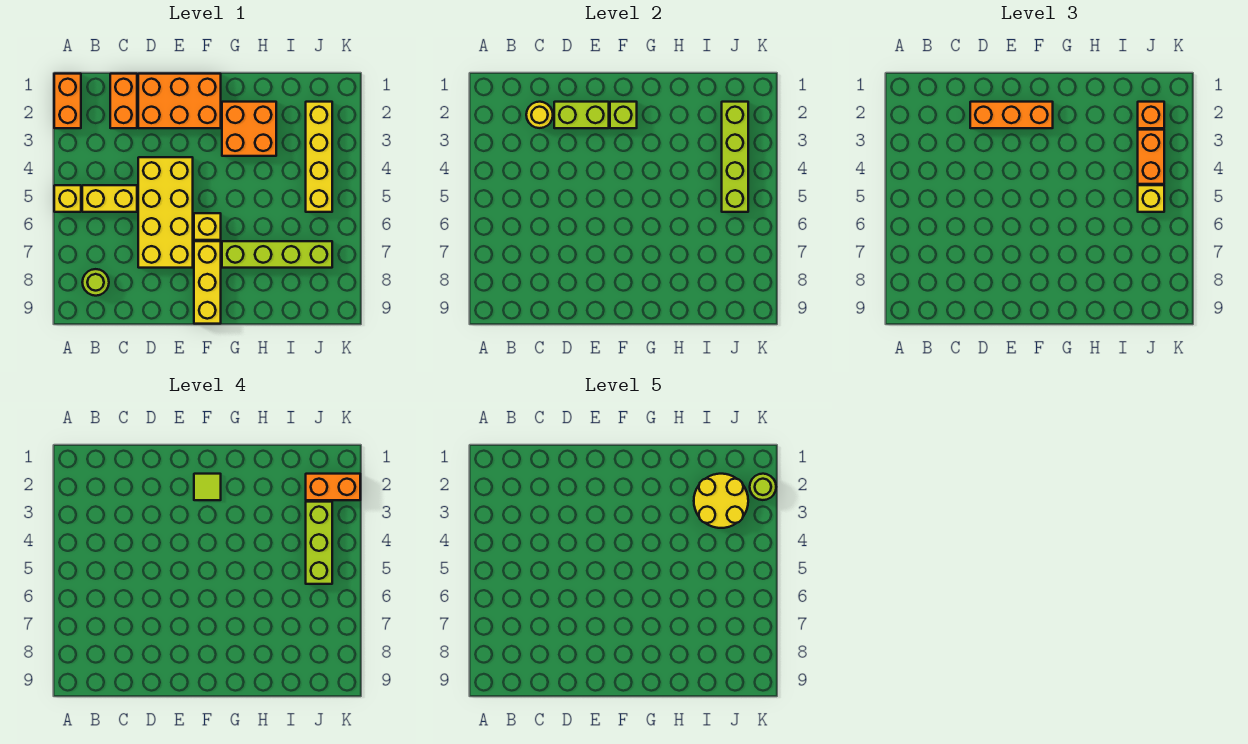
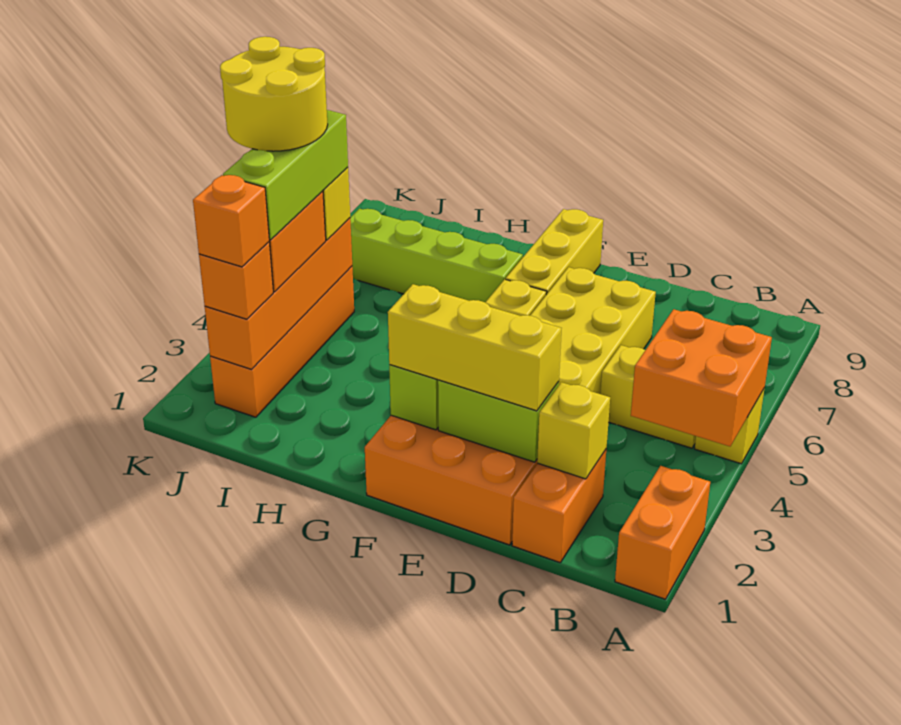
lime 1x1 round brick [82,269,109,296] -> none
yellow 1x1 round brick [526,102,553,128] -> yellow 1x1 brick [537,382,610,479]
orange 1x3 brick [970,102,1053,128] -> yellow 1x3 brick [388,284,562,411]
lime 1x1 tile [194,474,221,500] -> none
orange 2x2 brick [222,102,276,156] -> orange 2x2 brick moved to [631,309,772,446]
yellow 2x2 round brick [694,474,748,528] -> yellow 2x2 round brick moved to [220,37,328,151]
yellow 1x4 brick [306,102,332,212] -> orange 1x4 brick [210,266,354,417]
lime 1x4 brick [722,102,748,212] -> orange 1x4 brick [205,218,352,369]
orange 1x2 brick [306,474,360,500] -> orange 1x1 brick [193,175,269,267]
lime 1x1 round brick [750,474,776,500] -> none

